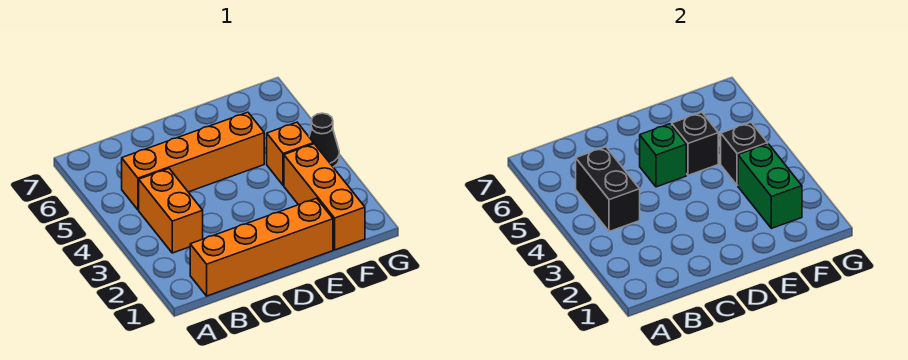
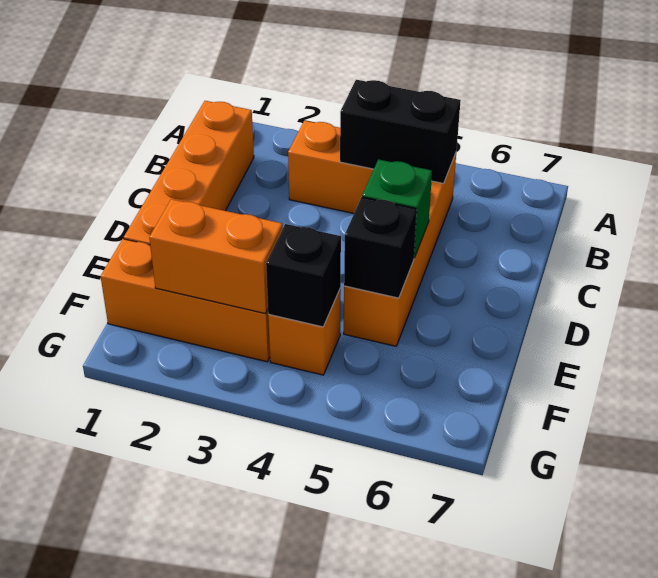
green 1x2 brick [738,144,802,228] -> orange 1x2 brick [149,199,283,313]
black 1x1 cone [309,113,339,167] -> none

